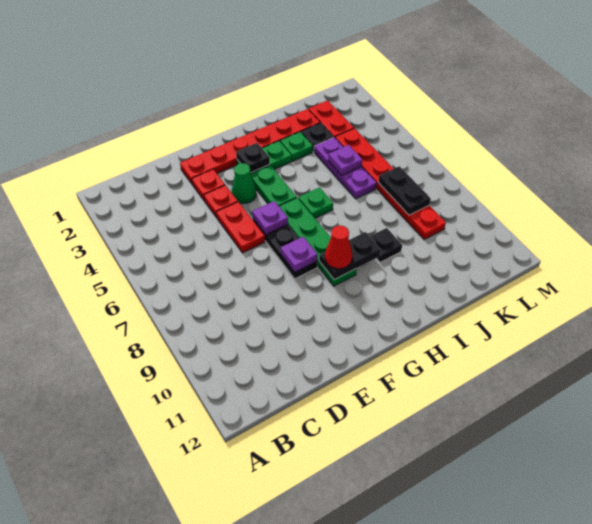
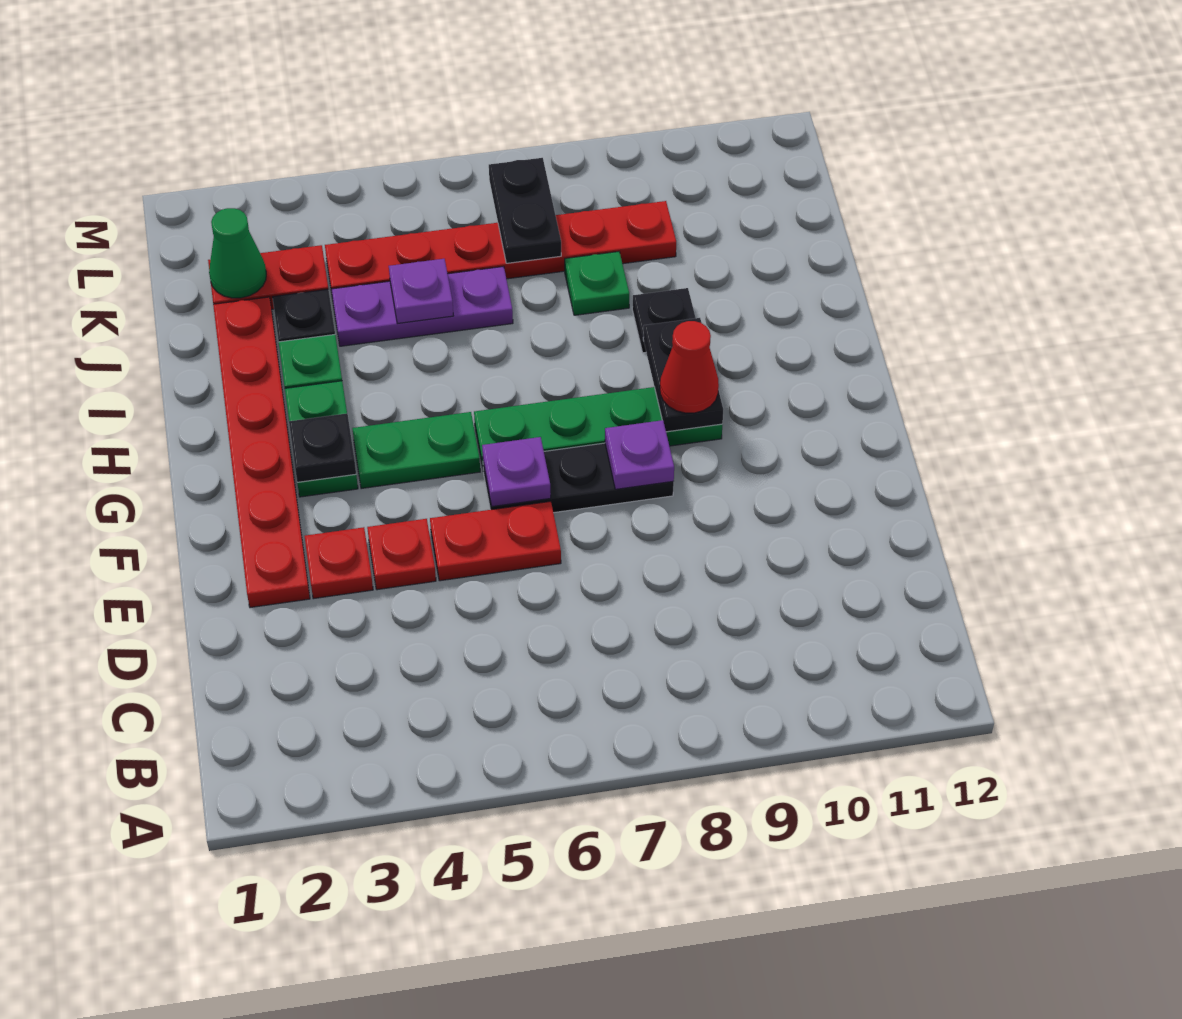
green 1x1 cone [232,163,256,204] -> green 1x1 cone moved to [209,208,266,298]
green 1x1 plate [298,187,333,218] -> green 1x1 plate moved to [565,252,629,315]
black 1x2 plate [378,166,431,215] -> black 1x2 plate turned to [489,158,561,263]

